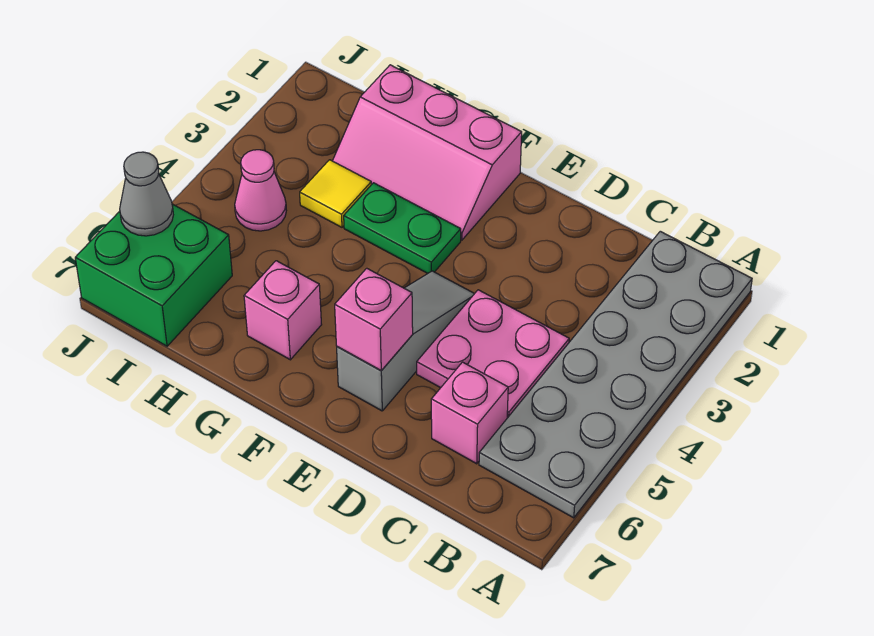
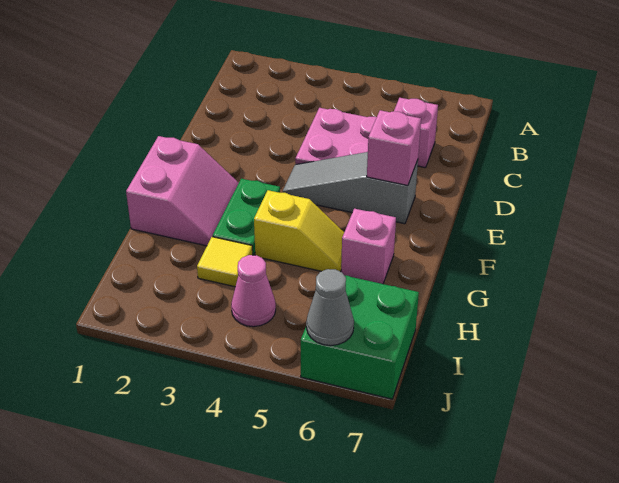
grey 2x6 plate [479,231,752,518] -> none
pink 2x3 slope [333,65,522,240] -> pink 2x2 slope [126,136,239,246]
none -> yellow 1x2 slope [254,190,344,272]

